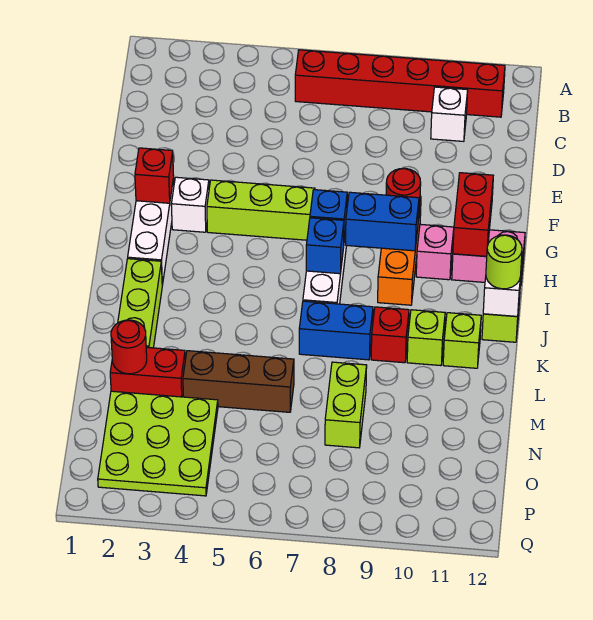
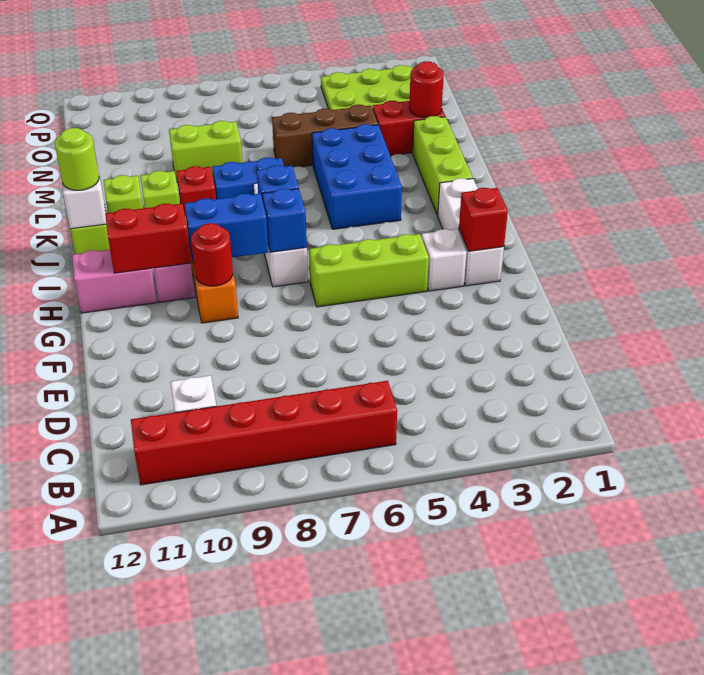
red 1x2 brick [453,173,493,256] -> red 1x2 brick turned to [105,204,191,273]
none -> blue 2x3 brick [312,124,402,229]
lime 1x2 brick [325,362,367,448] -> lime 1x2 brick turned to [169,121,243,182]

